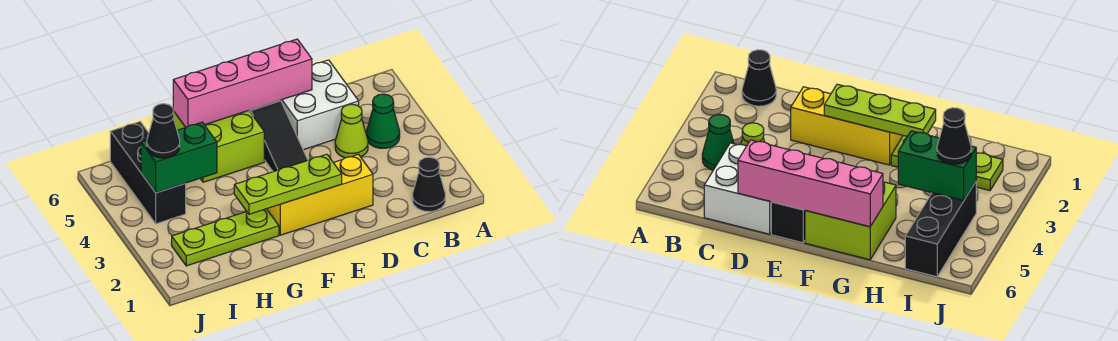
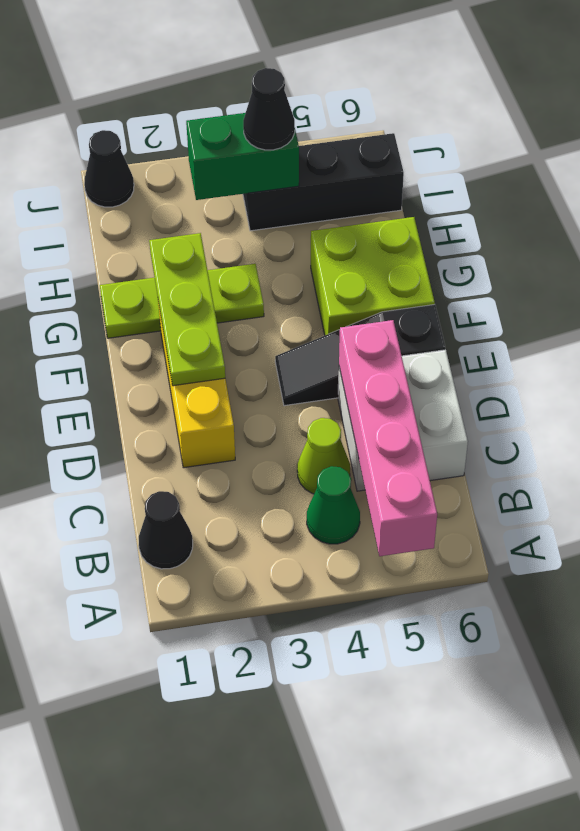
pink 1x4 brick [173,39,312,127] -> pink 1x4 brick moved to [339,320,437,556]
lime 1x3 plate [172,209,279,266] -> lime 1x3 plate turned to [100,264,264,338]
green 1x2 brick [141,122,217,193] -> green 1x2 brick turned to [186,113,299,200]
none -> black 1x1 cone [84,130,134,207]

